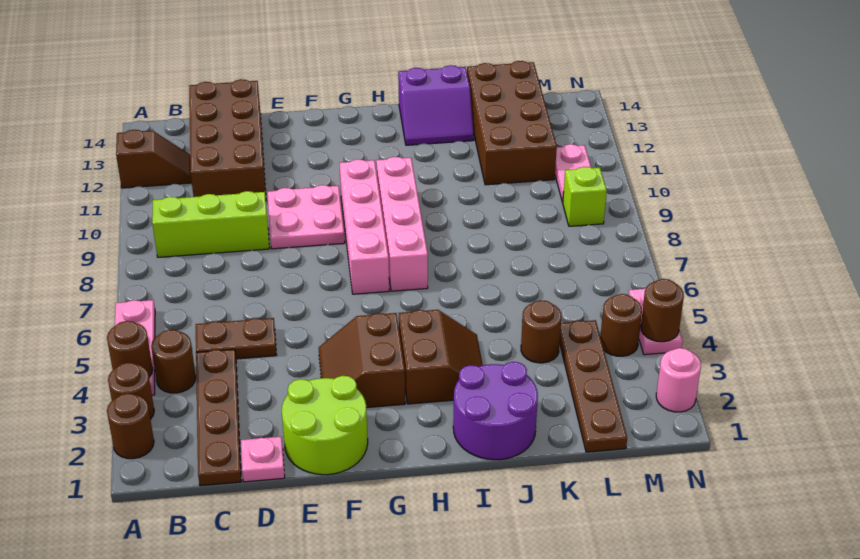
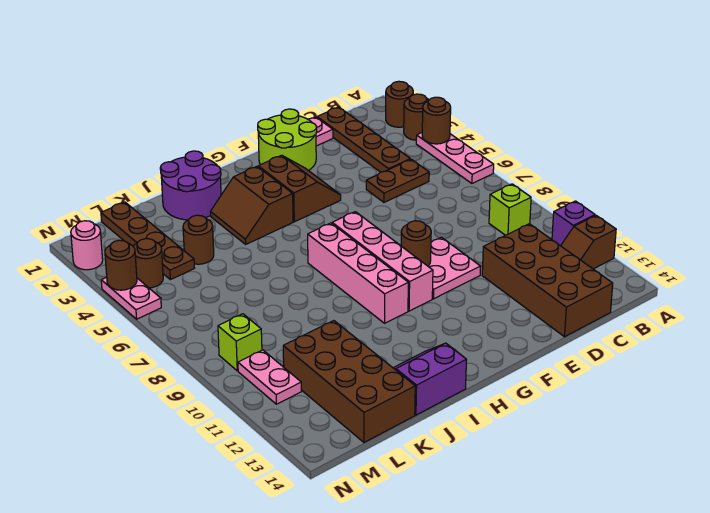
none -> purple 1x1 brick [552,201,595,246]
brown 1x1 round brick [151,330,196,393] -> brown 1x1 round brick moved to [401,221,431,266]
lime 1x3 brick [152,191,269,257] -> lime 1x1 brick [489,184,531,235]

